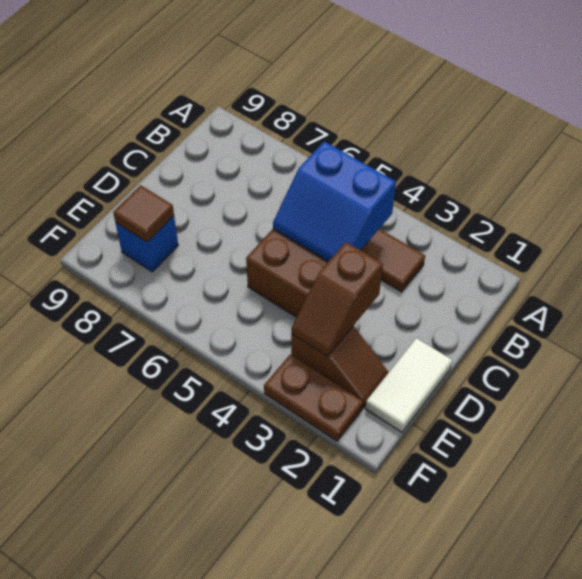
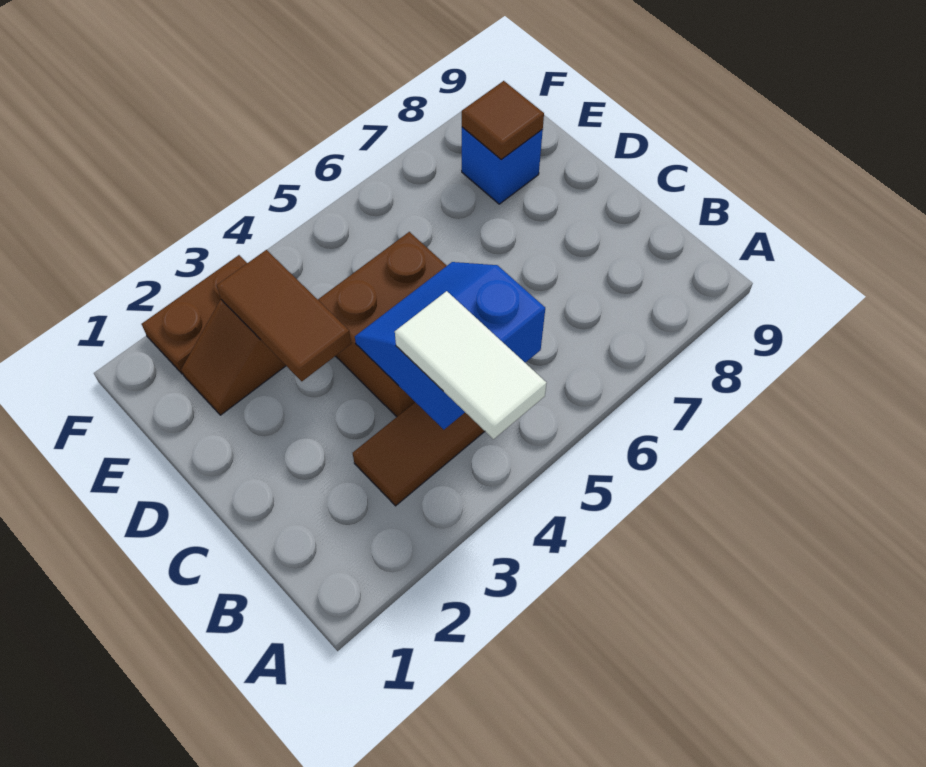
white 1x2 tile [365,338,452,432] -> white 1x2 tile moved to [395,291,547,439]
brown 1x2 slope [291,242,383,357] -> brown 1x2 tile [217,250,351,381]

